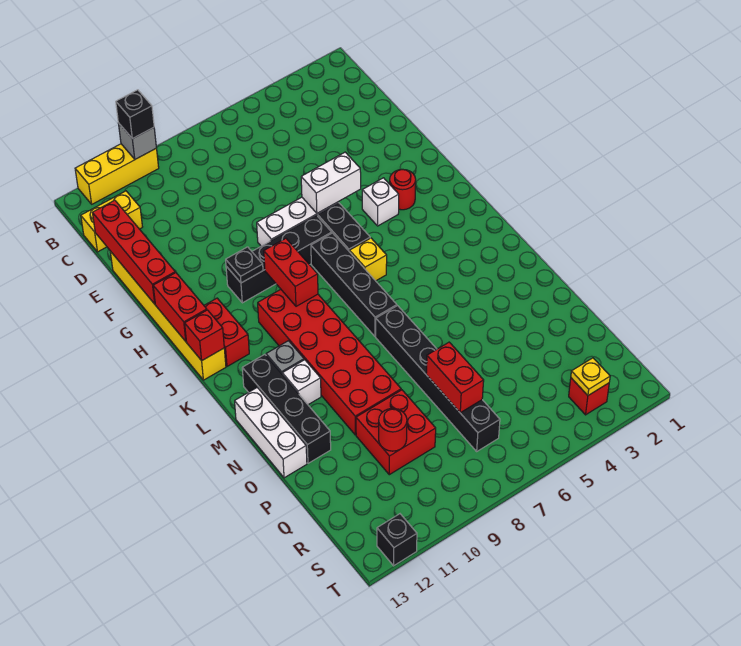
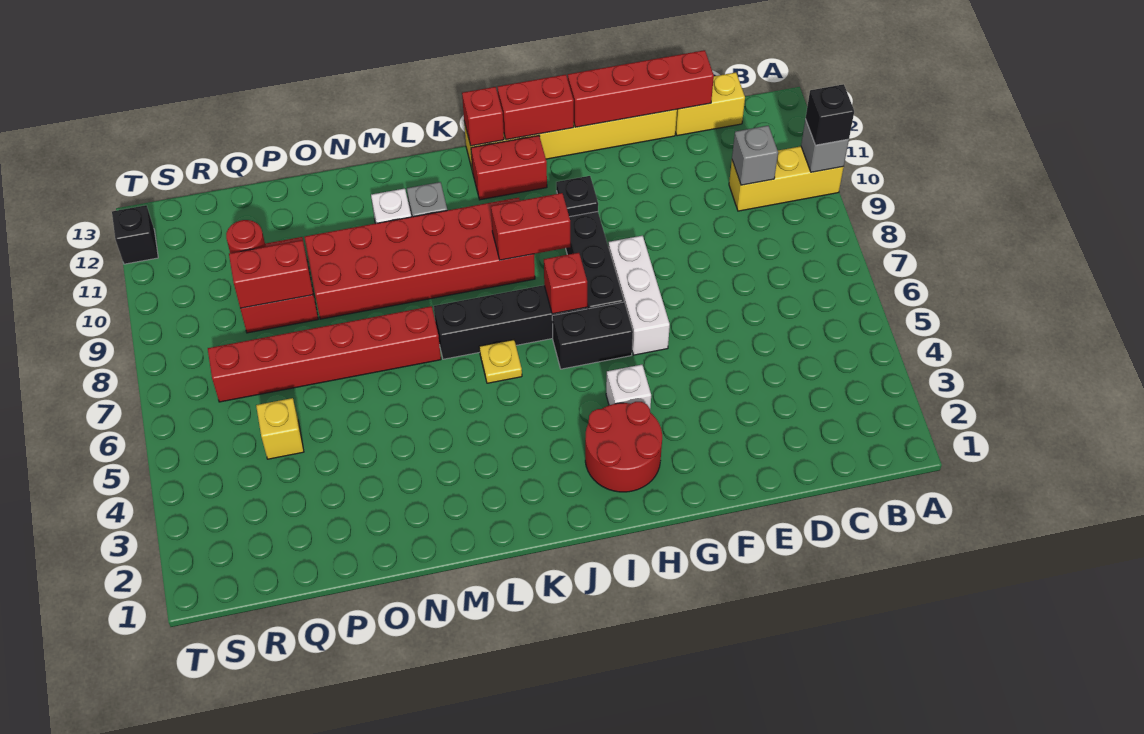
yellow 1x3 brick [75,144,159,204] -> yellow 1x3 brick turned to [729,146,844,211]
none -> grey 1x1 brick [732,126,778,185]
yellow 1x2 brick [81,191,142,252] -> yellow 1x2 brick turned to [675,72,745,136]
white 1x2 brick [301,152,361,213] -> none
red 1x1 round brick [390,169,416,210] -> red 2x2 round brick [585,402,662,492]
yellow 1x1 brick [350,238,387,281] -> yellow 1x1 brick moved to [256,398,304,459]
black 1x4 brick [242,354,331,463] -> none
black 1x6 brick [376,306,500,451] -> red 1x6 brick [208,306,441,402]
white 1x3 brick [235,388,307,478] -> none
red 1x2 brick [426,342,484,413] -> red 1x2 brick moved to [229,240,313,308]
red 1x1 brick [569,378,609,415] -> red 1x1 brick moved to [544,253,587,314]
yellow 1x1 plate [571,358,610,395] -> yellow 1x1 plate moved to [479,340,522,383]

